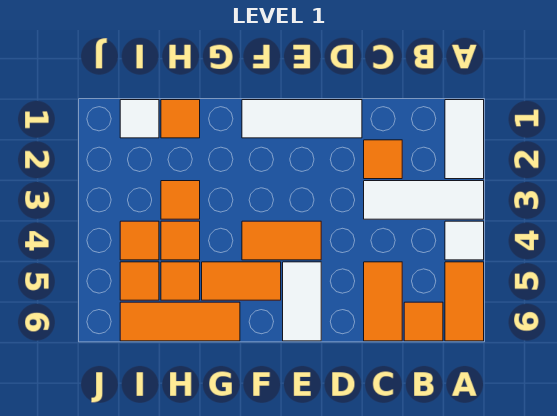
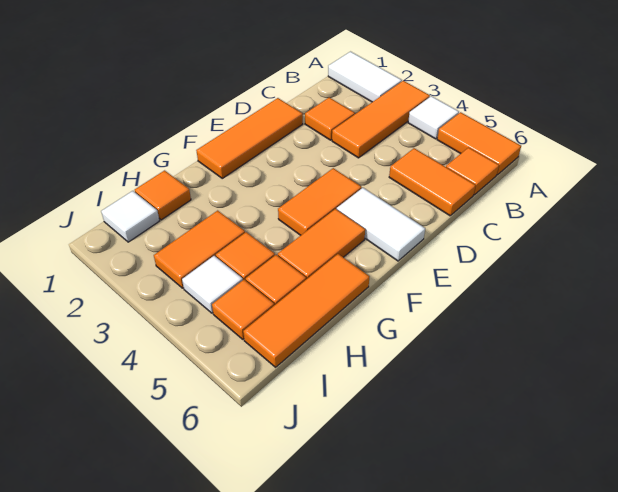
white 1x3 tile [364,181,484,219] -> orange 1x3 tile [332,81,430,158]
white 1x3 tile [242,100,362,138] -> orange 1x3 tile [196,98,303,178]
orange 1x1 tile [161,181,200,219] -> orange 1x2 tile [154,211,245,288]
orange 1x1 tile [120,221,159,260] -> white 1x1 tile [182,256,243,313]

